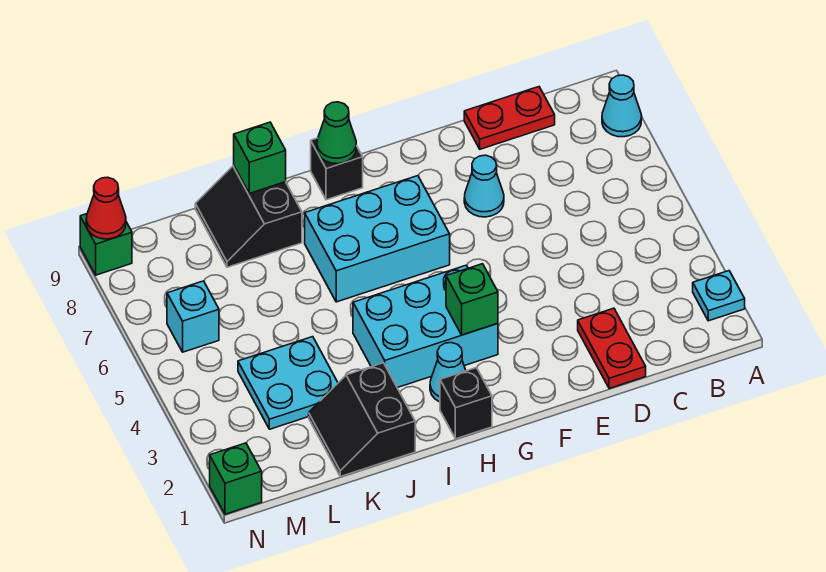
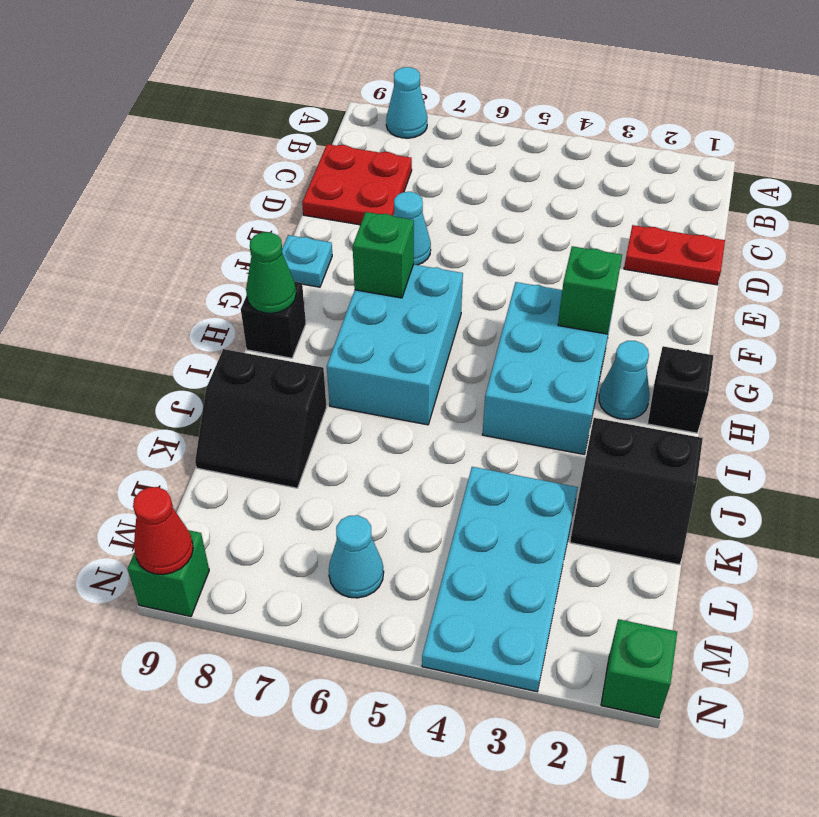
cyan 1x1 plate [693,271,745,321] -> cyan 1x1 plate moved to [282,235,332,287]
red 1x2 plate [464,87,555,149] -> red 2x2 plate [302,144,412,225]
green 1x1 brick [234,122,286,193] -> green 1x1 brick moved to [353,212,414,298]
cyan 2x2 plate [238,337,338,429] -> cyan 2x4 plate [422,467,578,692]
cyan 1x1 brick [167,281,219,352] -> cyan 1x1 cone [329,515,384,598]

